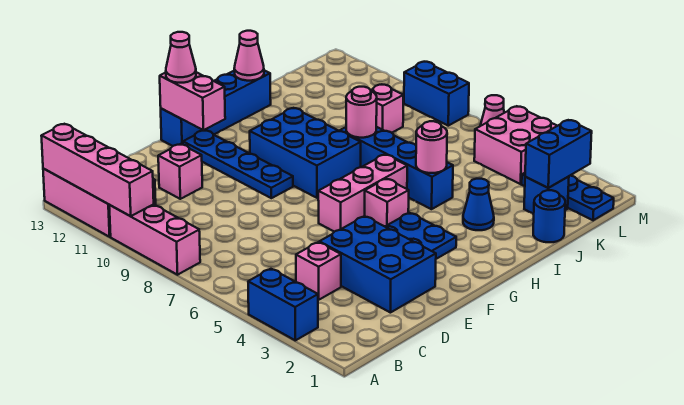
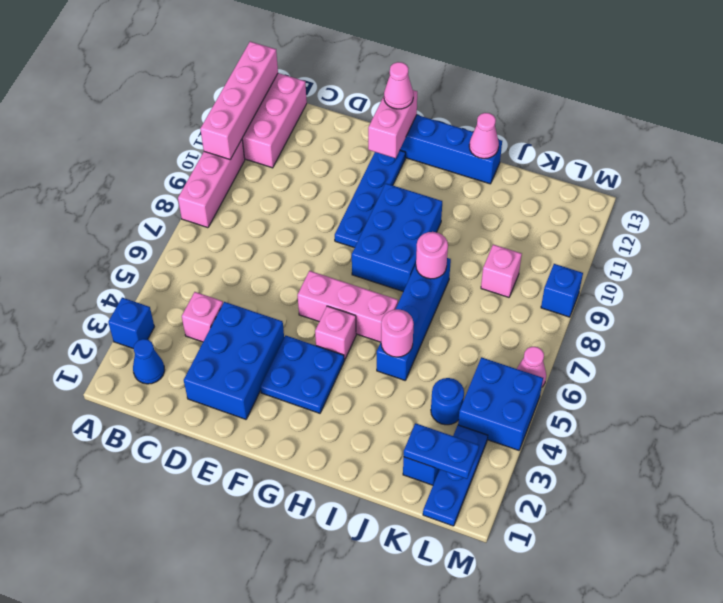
blue 1x2 brick [248,269,318,340] -> blue 1x1 brick [108,298,154,348]
pink 1x1 brick [158,144,202,199] -> none
blue 1x1 cone [463,179,494,230] -> blue 1x1 cone moved to [133,339,165,384]
blue 1x1 round brick [533,190,565,242] -> blue 1x1 round brick moved to [431,378,464,425]
blue 1x2 brick [525,120,592,188] -> blue 1x2 plate [404,423,479,479]
pink 2x2 brick [474,106,557,184] -> blue 2x2 brick [458,357,543,450]
blue 1x2 brick [404,62,469,126] -> blue 1x1 brick [541,264,583,317]

